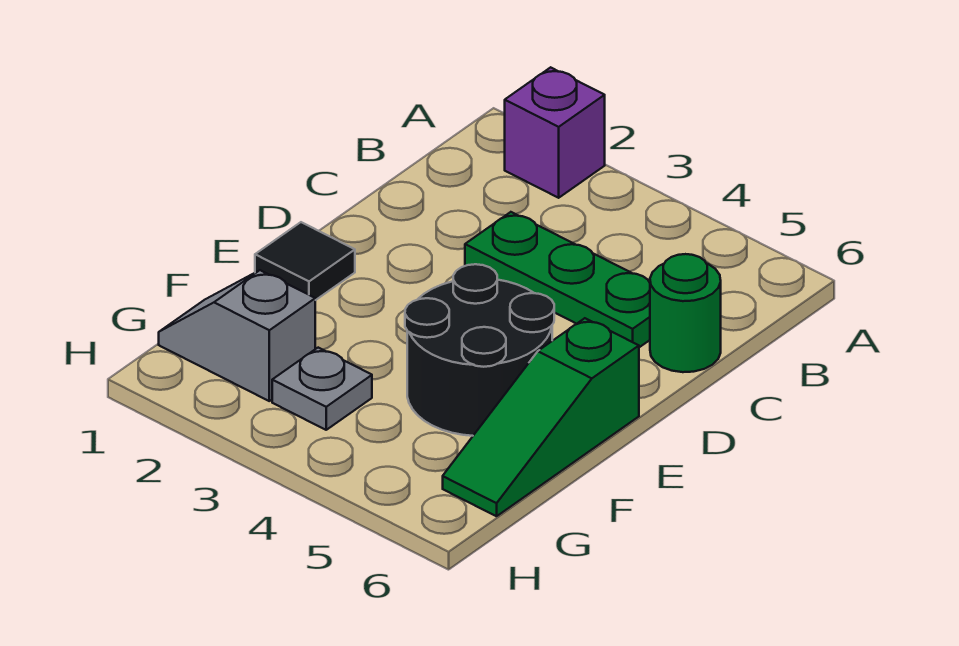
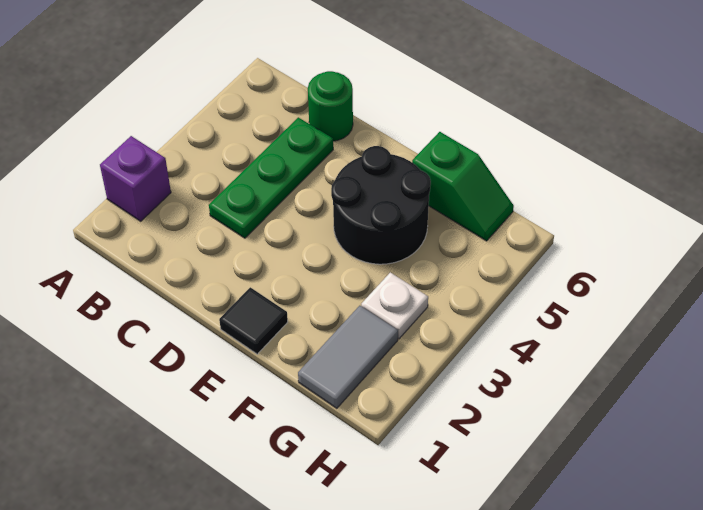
green 1x3 slope [443,318,639,516] -> green 1x2 slope [412,132,514,241]
grey 1x2 slope [159,270,315,401] -> grey 1x2 tile [298,306,398,408]
grey 1x1 plate [272,348,372,430] -> white 1x1 plate [361,272,428,339]

